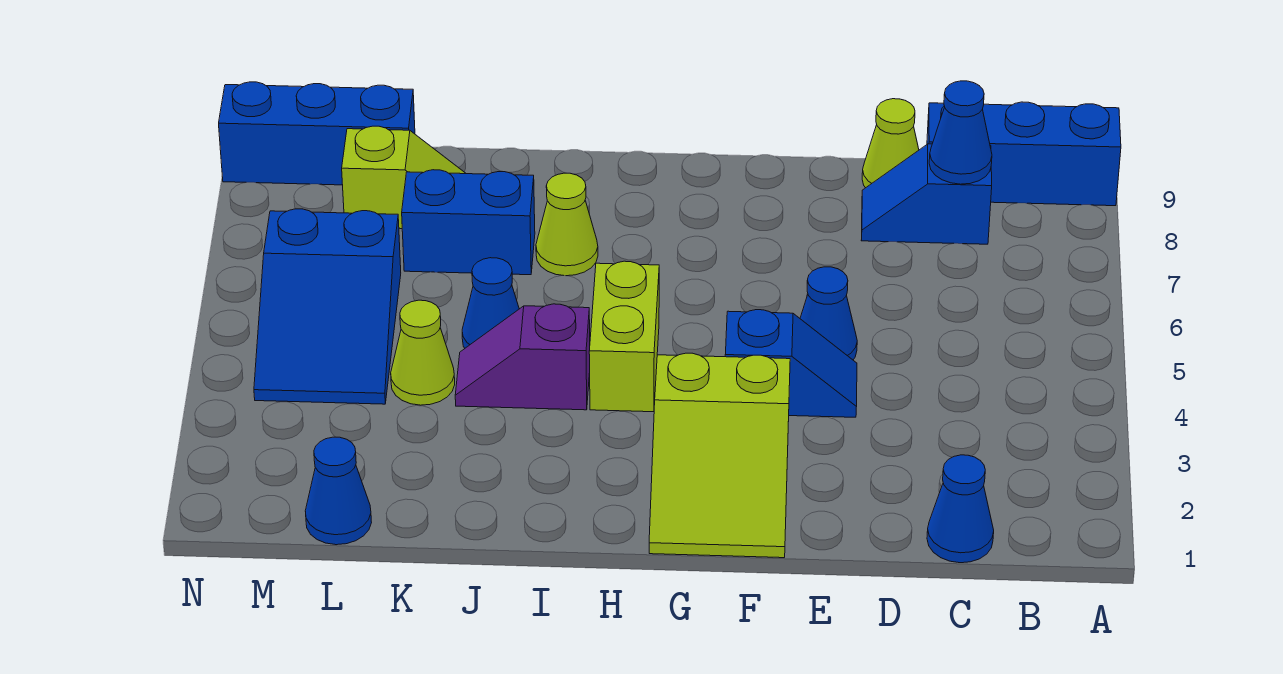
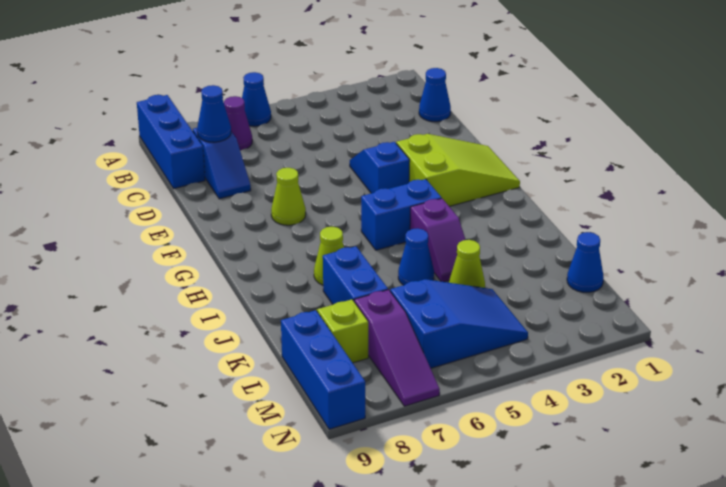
none -> purple 1x1 cone [224,96,252,151]
lime 1x1 cone [862,99,919,188] -> lime 1x1 cone moved to [271,168,306,225]
blue 1x1 cone [800,267,857,360] -> blue 1x1 cone moved to [242,72,271,126]
lime 1x2 brick [589,261,659,412] -> blue 1x2 brick [361,179,442,250]
none -> purple 1x3 slope [354,290,440,406]

